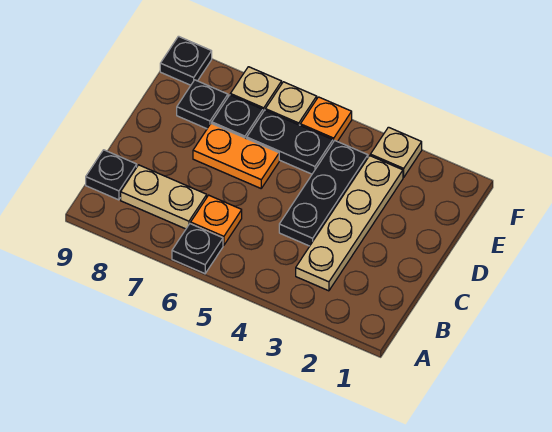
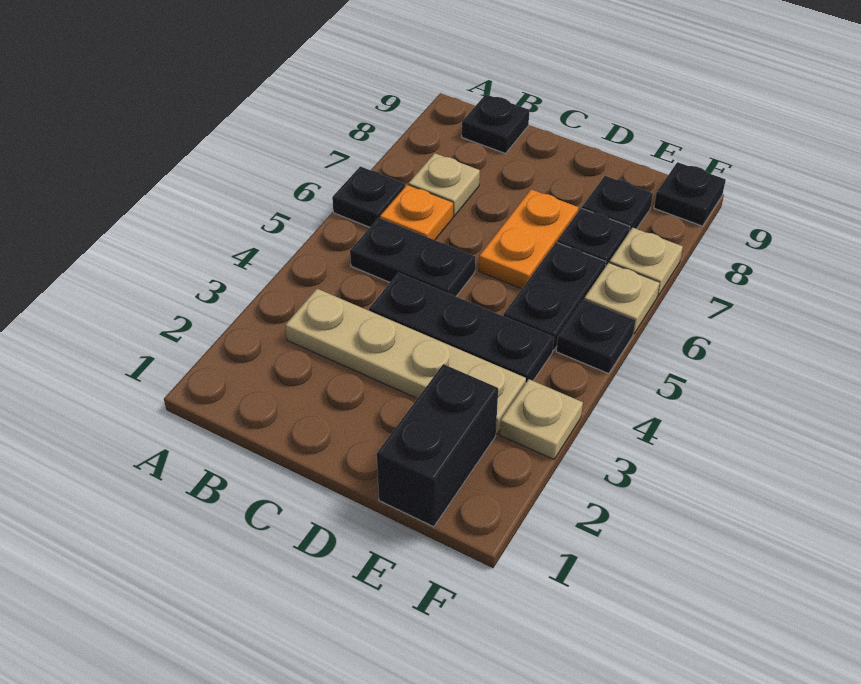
none -> black 1x2 plate [350,218,476,296]
tan 1x2 plate [121,165,207,229] -> tan 1x1 plate [409,153,480,216]
none -> black 1x2 brick [377,364,498,527]
orange 1x1 plate [300,97,352,142] -> black 1x1 plate [556,300,635,374]

